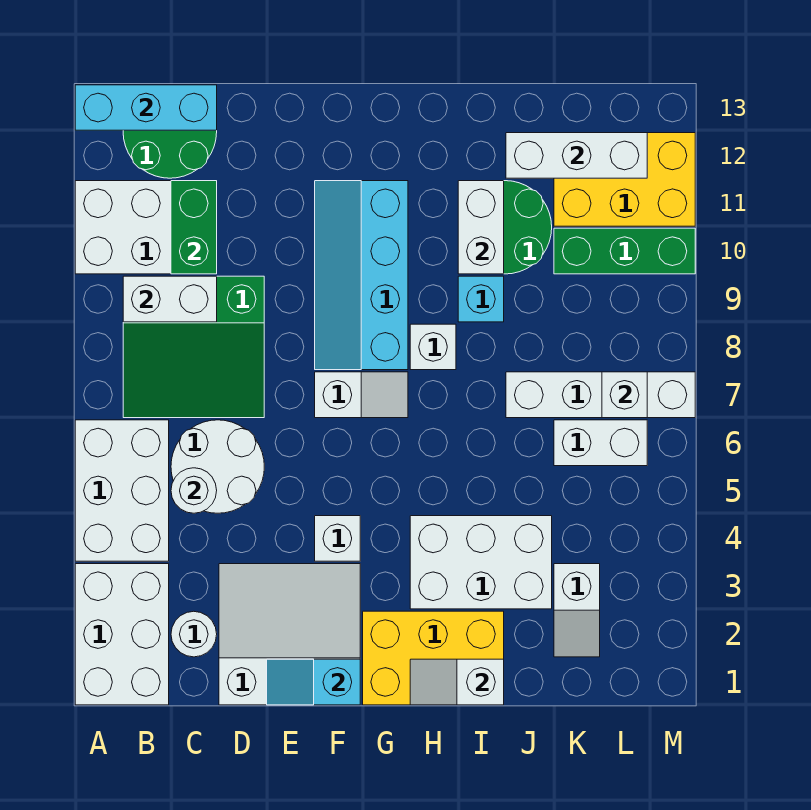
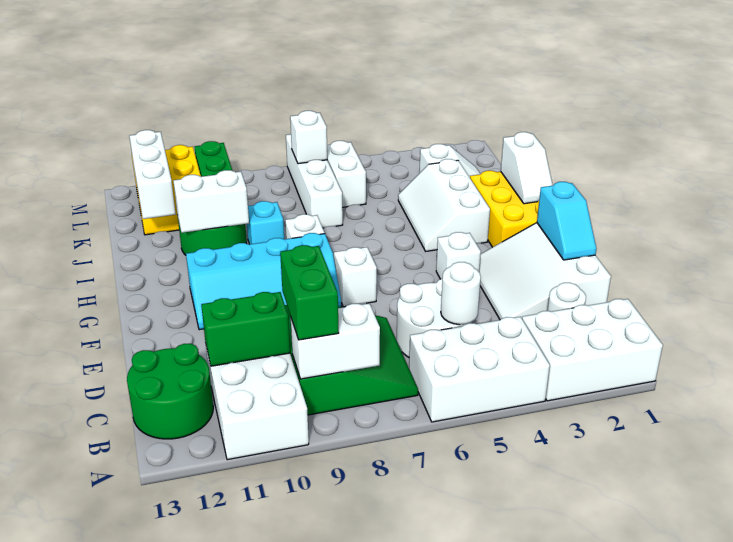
cyan 1x3 brick [75,85,217,130] -> none
white 1x2 brick [123,276,217,322] -> white 1x2 brick turned to [291,304,380,379]
none -> green 1x2 brick [280,245,339,340]
white 2x3 brick [410,516,552,609] -> white 2x3 slope [398,159,490,251]

